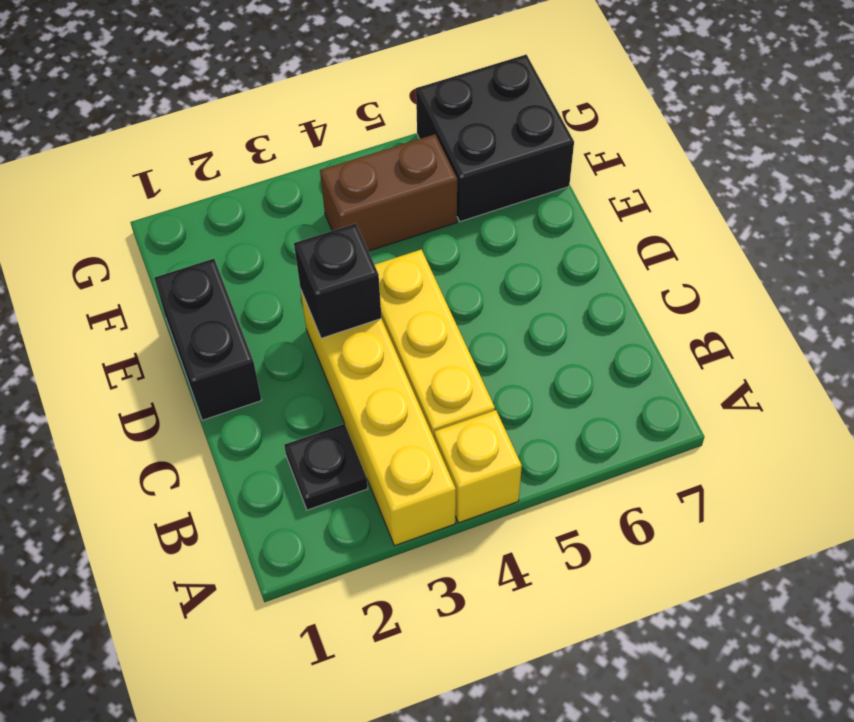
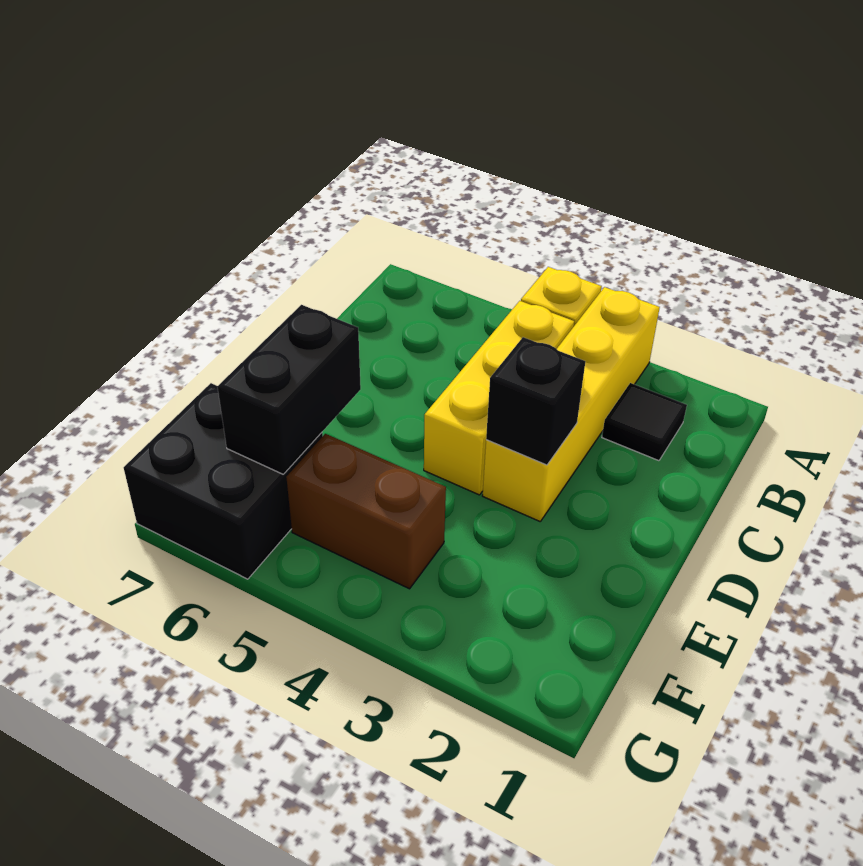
black 1x1 plate [284,424,368,510] -> black 1x1 tile [602,383,687,461]
black 1x2 brick [154,259,262,420] -> black 1x2 brick moved to [218,305,361,474]

